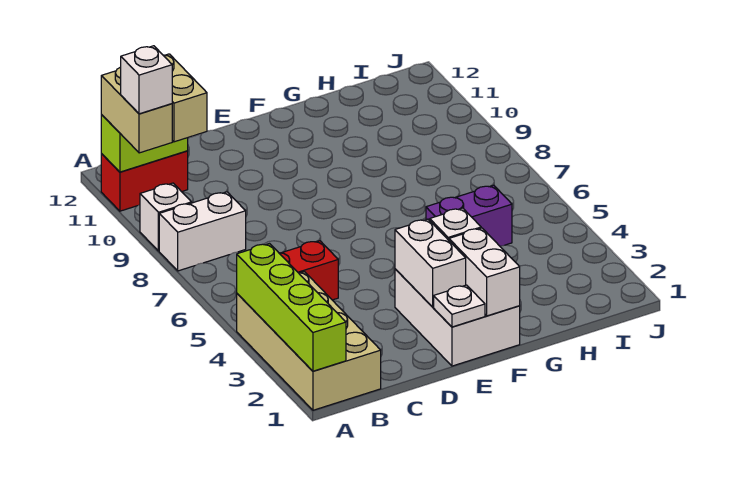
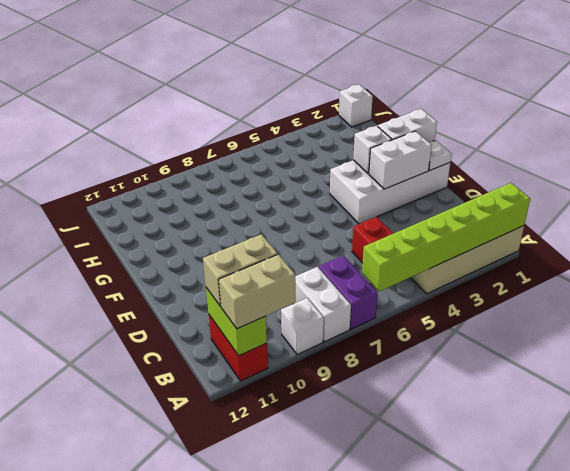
lime 1x4 brick [237,244,346,371] -> lime 1x6 brick [362,183,530,292]
white 1x1 brick [121,46,172,114] -> white 1x1 brick moved to [339,84,373,127]
white 2x3 brick [395,269,520,366] -> white 2x4 brick [330,160,450,224]
purple 1x2 brick [426,185,512,246] -> purple 1x2 brick moved to [319,256,378,329]

